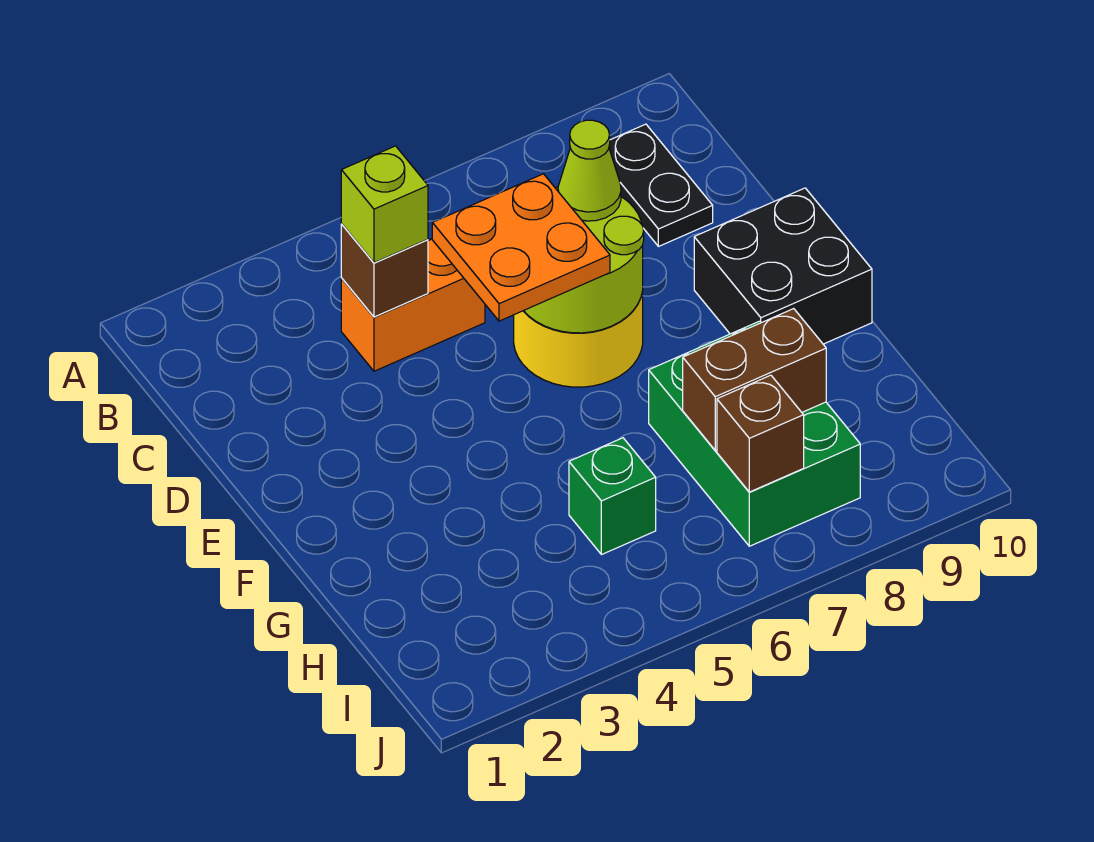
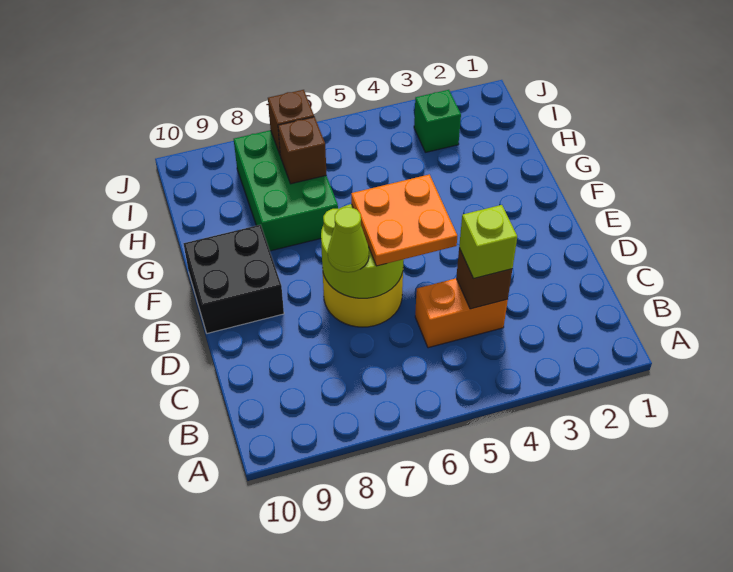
black 1x2 plate [609,124,713,246] -> none
green 1x1 brick [569,438,656,555] -> green 1x1 brick moved to [414,90,461,152]
brown 1x2 brick [683,309,826,450] -> brown 1x1 brick [278,117,326,184]

